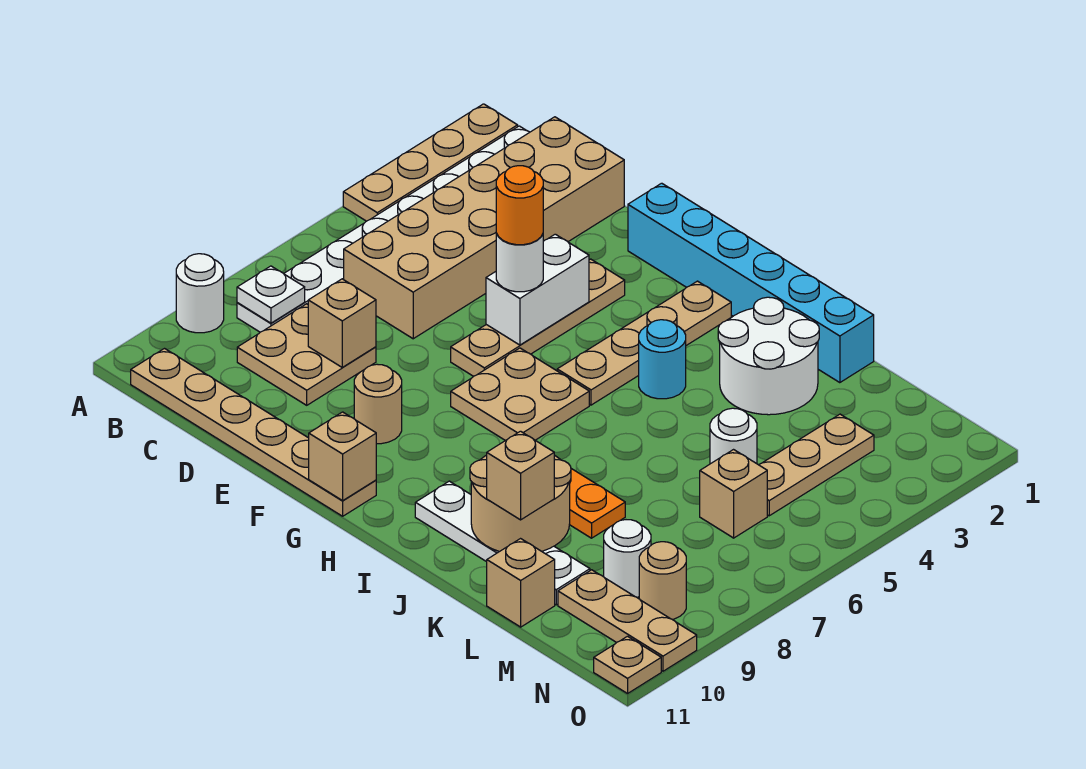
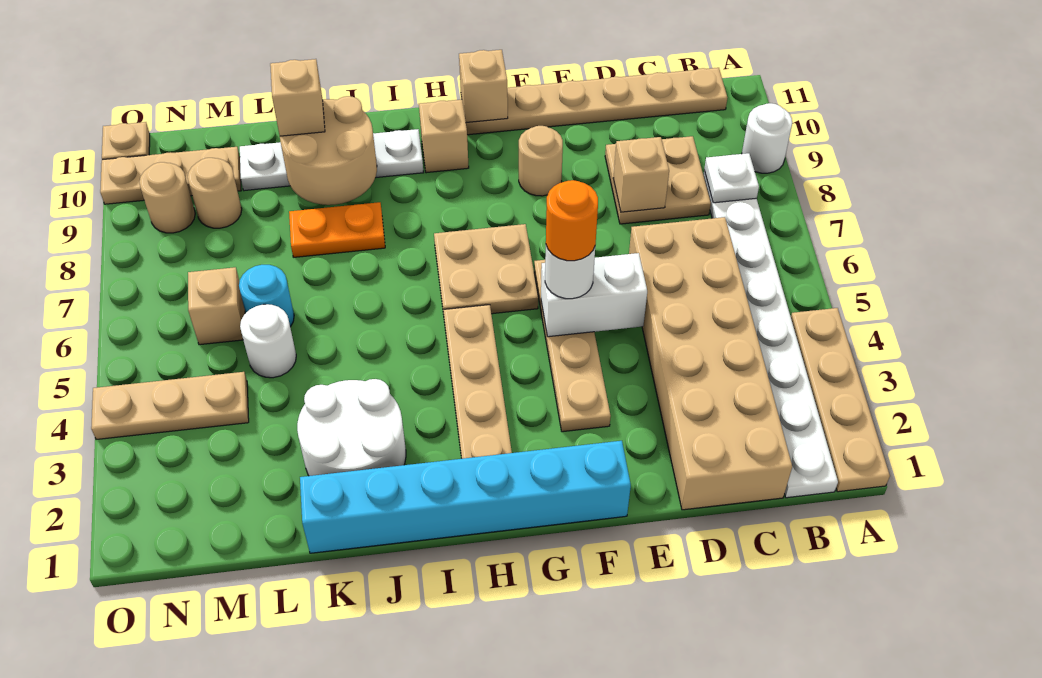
white 1x2 brick [486,234,589,345] -> white 1x2 brick turned to [541,253,647,337]
cyan 1x1 round brick [639,320,686,399] -> cyan 1x1 round brick moved to [239,265,294,327]
tan 1x1 brick [487,539,555,627] -> tan 1x1 brick moved to [419,100,469,173]
tan 1x3 plate [759,414,874,516] -> tan 1x3 plate turned to [91,372,249,440]
white 1x1 round brick [604,520,651,597] -> tan 1x1 round brick [188,158,242,228]

